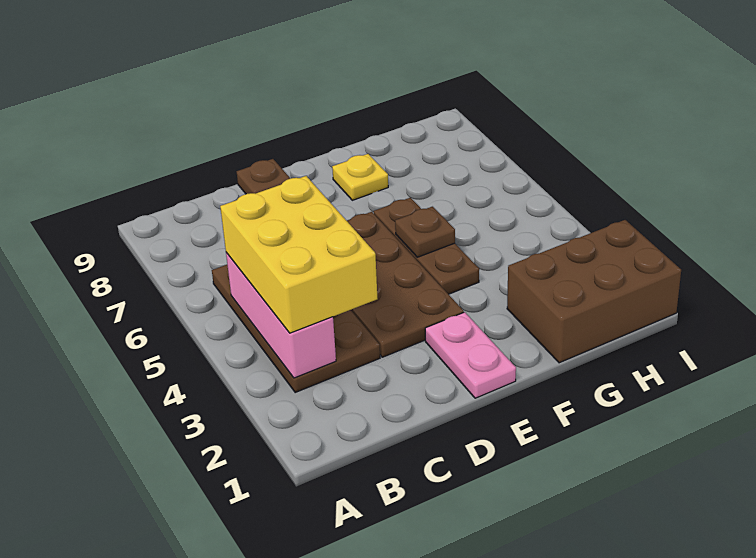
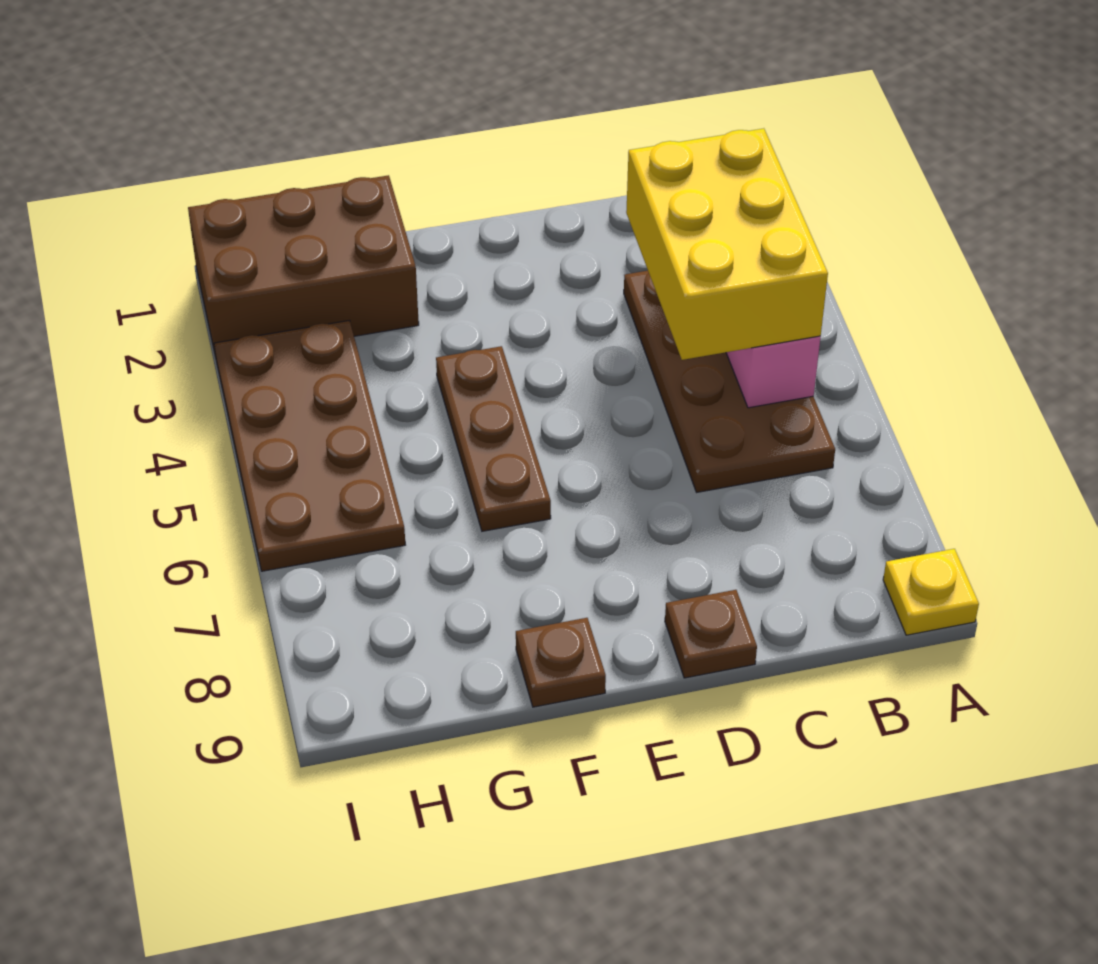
brown 2x4 plate [347,212,464,357] -> brown 2x4 plate moved to [214,320,405,571]
pink 1x2 plate [425,312,516,398] -> none
brown 1x1 plate [395,207,455,257] -> brown 1x1 plate moved to [516,618,606,707]
yellow 1x1 plate [332,154,388,200] -> yellow 1x1 plate moved to [883,549,979,635]

